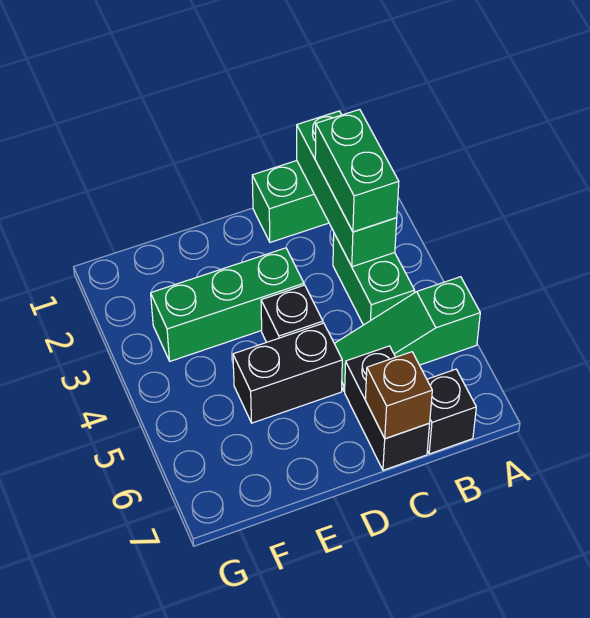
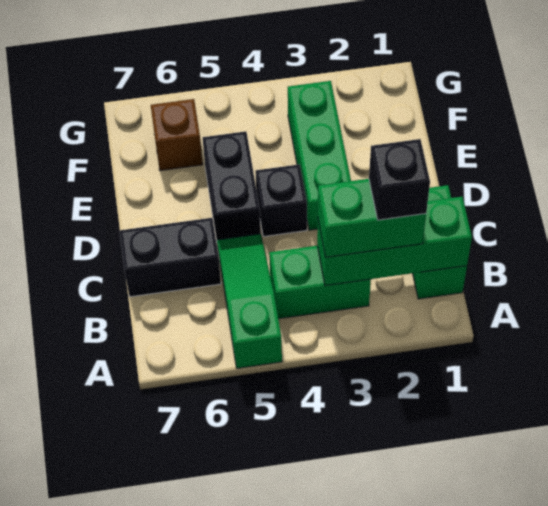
black 1x1 brick [427,369,476,454] -> black 1x1 brick moved to [369,139,430,220]
brown 1x1 brick [365,352,432,439] -> brown 1x1 brick moved to [151,99,203,171]

